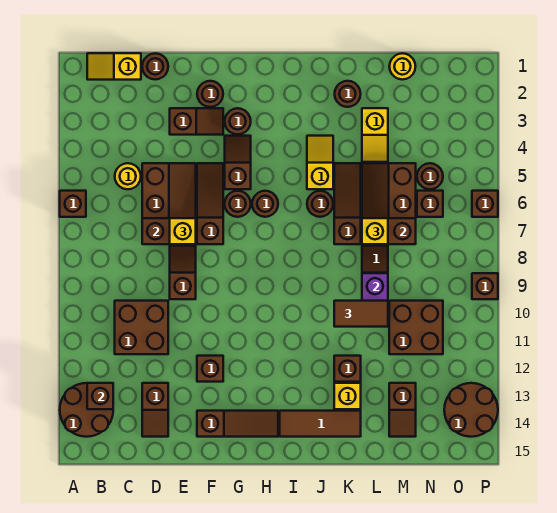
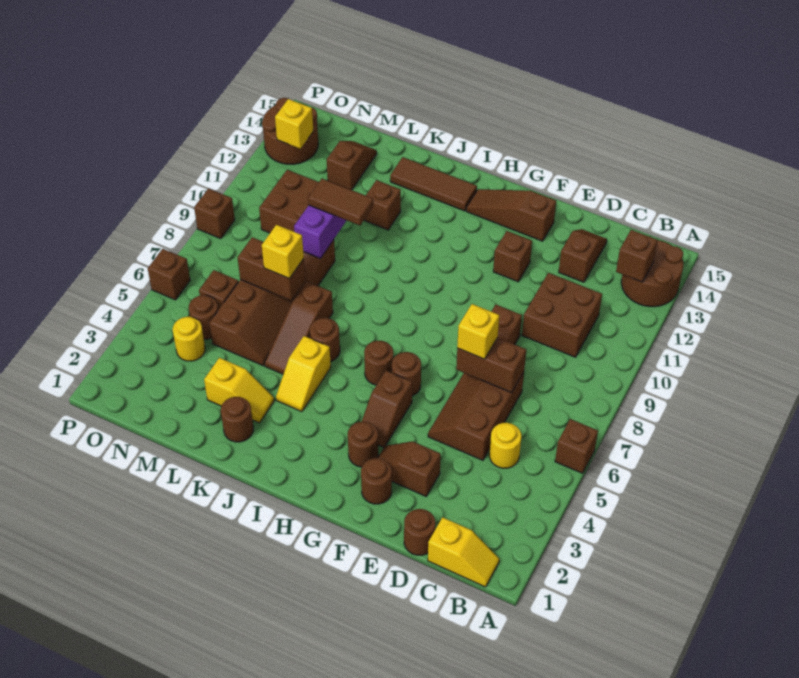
brown 1x3 slope [197,163,223,244] -> none
yellow 1x1 brick [334,383,361,409] -> yellow 1x1 brick moved to [275,99,313,149]
yellow 1x2 slope [362,108,388,162] -> yellow 1x2 slope turned to [204,358,274,423]
yellow 1x1 round brick [389,53,416,80] -> yellow 1x1 round brick moved to [173,317,205,361]

